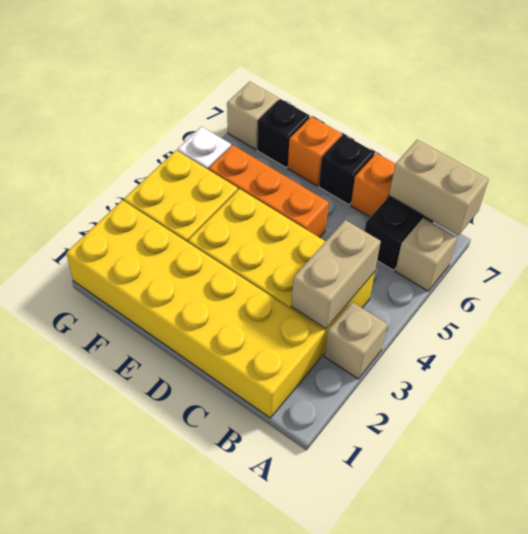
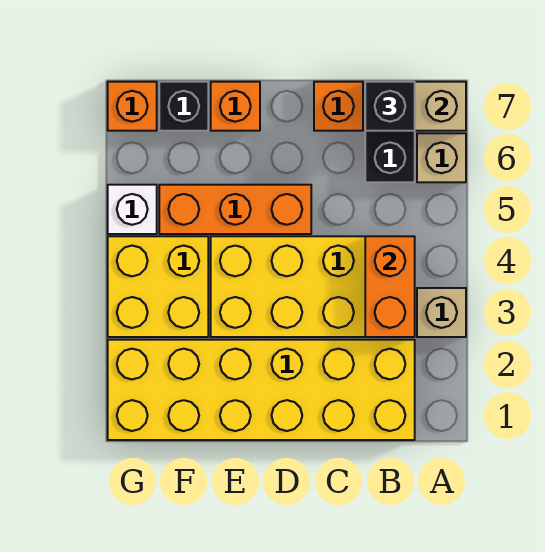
tan 1x2 brick [291,220,381,329] -> orange 1x2 brick [365,236,415,337]
black 1x1 brick [319,135,375,205] -> black 1x1 brick moved to [365,82,415,131]
tan 1x1 brick [227,82,279,150] -> orange 1x1 brick [108,82,157,131]

